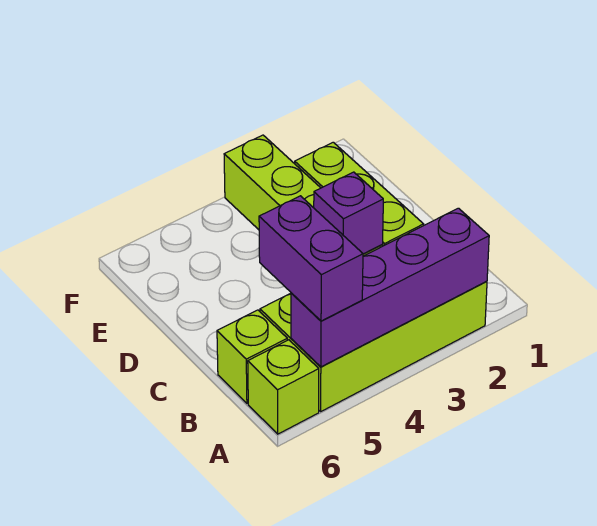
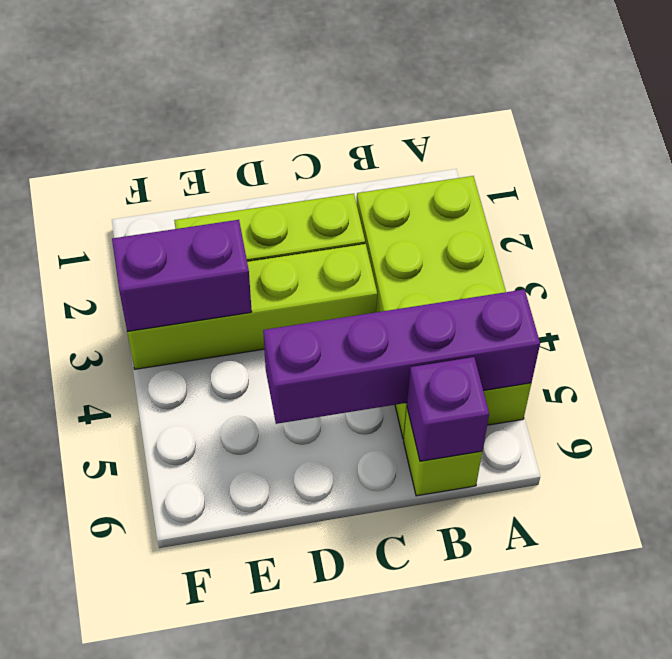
purple 1x4 brick [291,208,489,367] -> purple 1x4 brick turned to [263,289,540,424]
purple 1x2 brick [259,196,363,321] -> purple 1x2 brick moved to [112,220,252,332]
lime 1x1 brick [248,340,319,434] -> none
purple 1x1 brick [314,172,383,254] -> purple 1x1 brick moved to [407,357,489,461]

